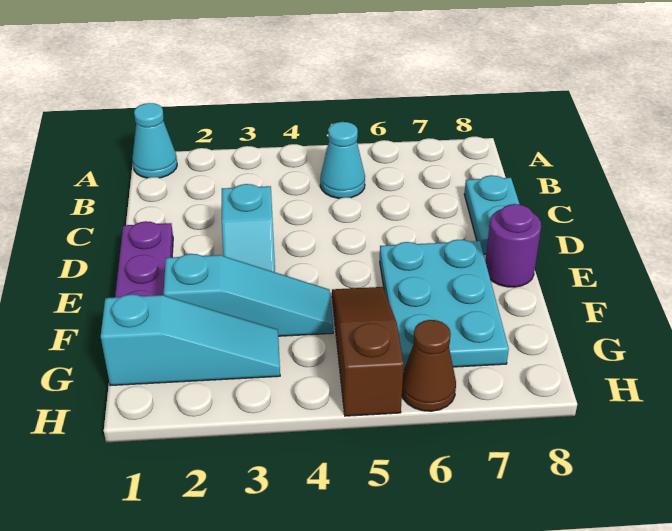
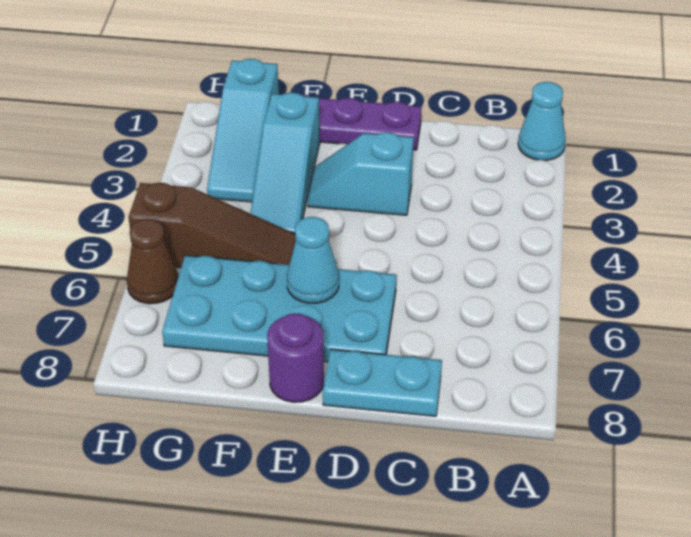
cyan 1x1 cone [320,122,365,198] -> cyan 1x1 cone moved to [287,217,339,303]
cyan 2x3 plate [380,240,509,370] -> cyan 2x4 plate [162,255,397,362]

